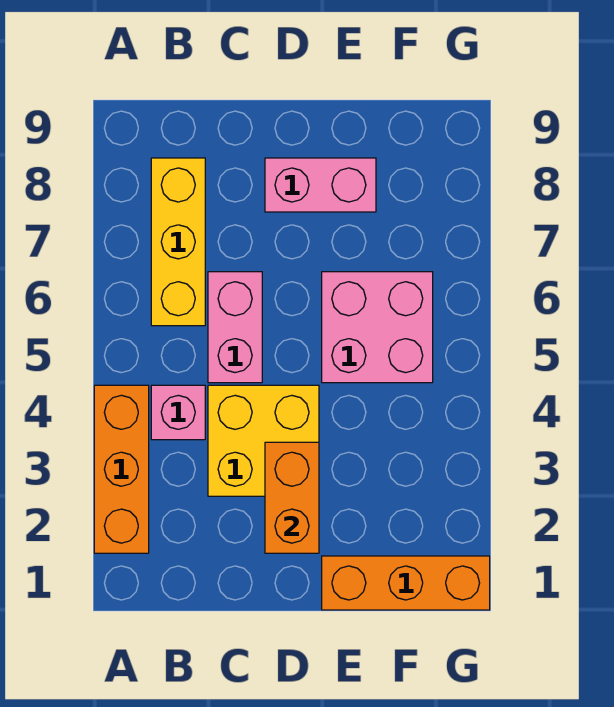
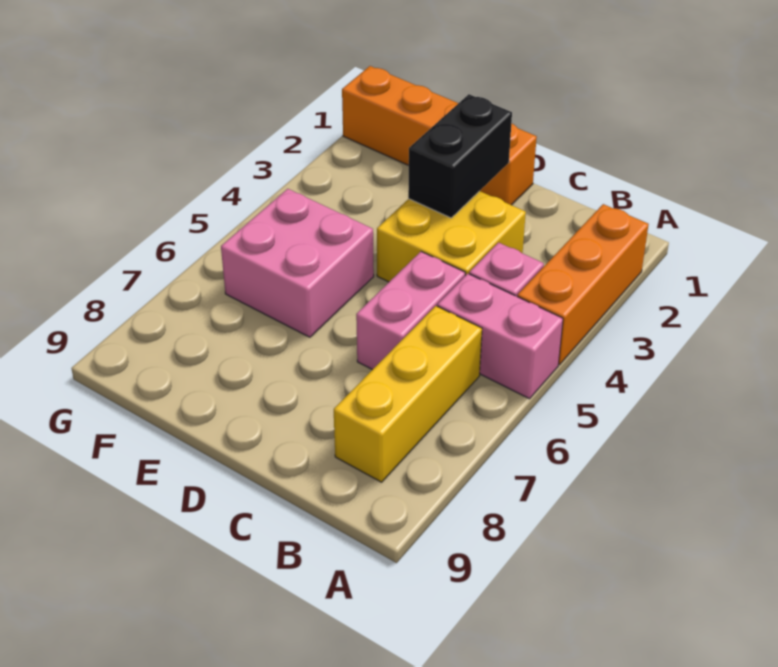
orange 1x2 brick [265,442,319,553] -> black 1x2 brick [408,94,512,218]
pink 1x2 brick [265,158,376,212] -> pink 1x2 brick moved to [437,274,563,399]
orange 1x3 brick [322,556,490,610] -> orange 1x4 brick [342,66,537,205]

